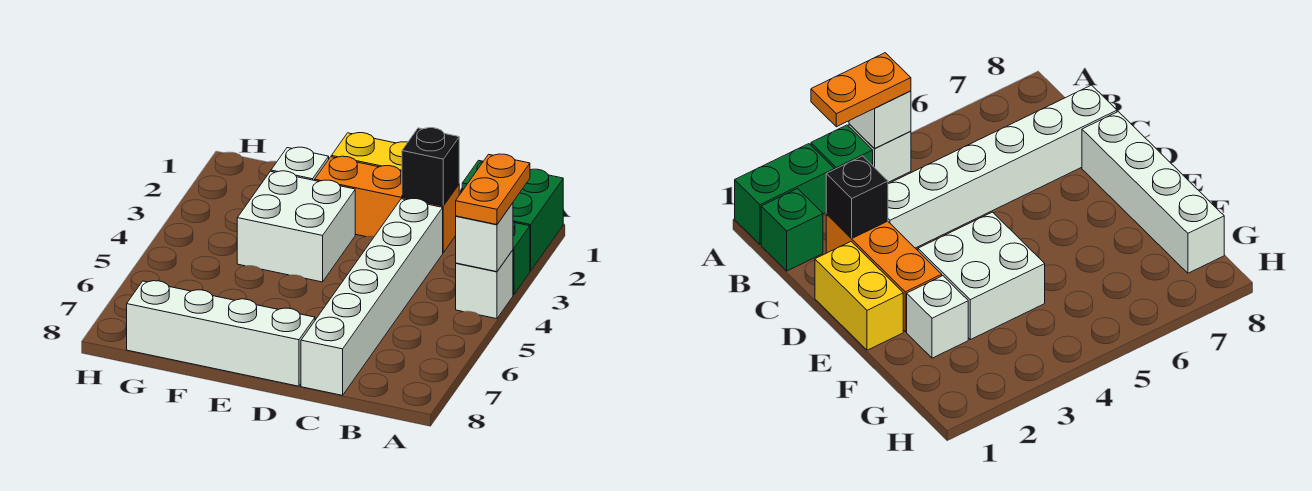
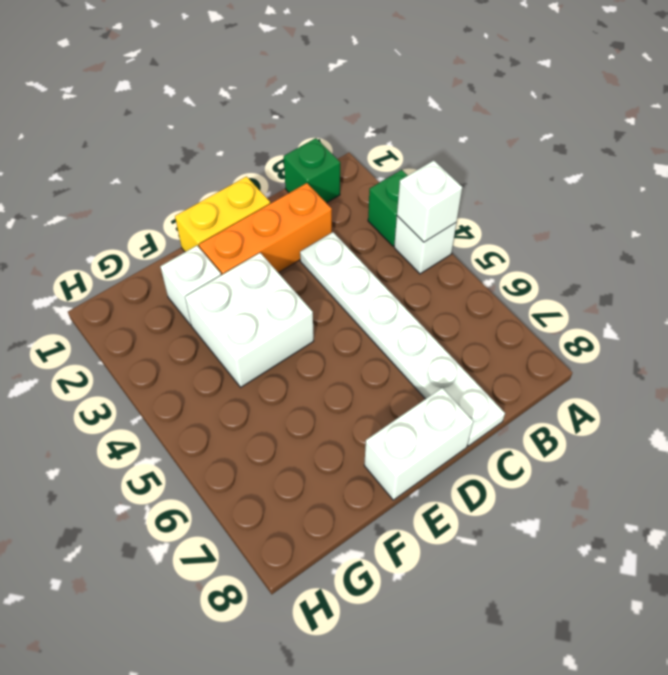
green 1x2 brick [513,169,563,271] -> none
orange 1x2 plate [456,154,530,225] -> none
black 1x1 brick [402,128,459,206] -> none
white 1x6 brick [301,199,443,395] -> white 1x6 plate [300,232,505,446]
white 1x4 brick [127,281,315,386] -> white 1x2 brick [364,388,473,500]

